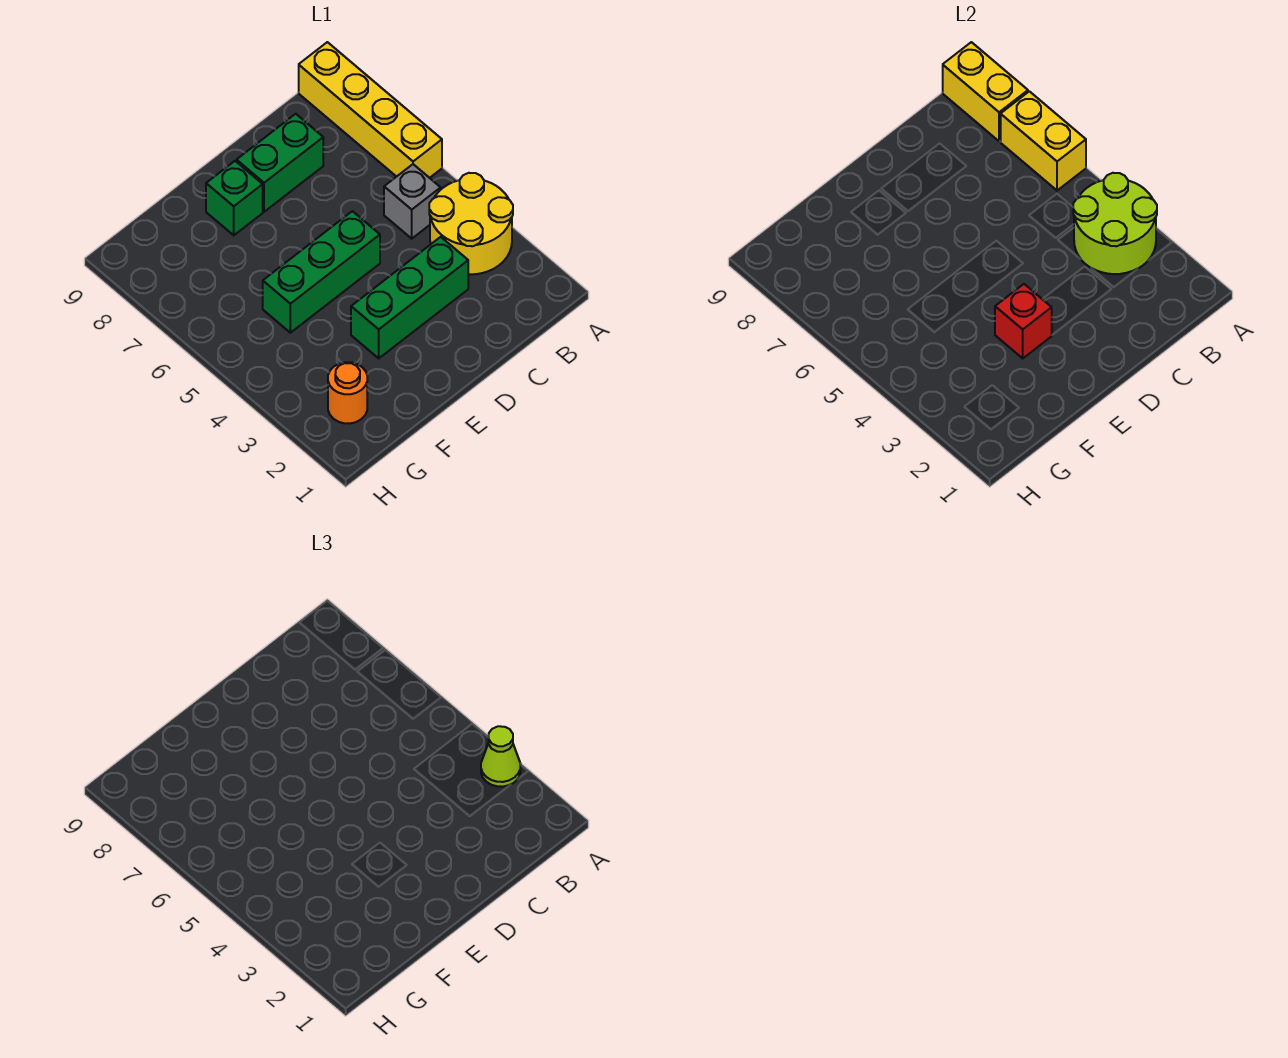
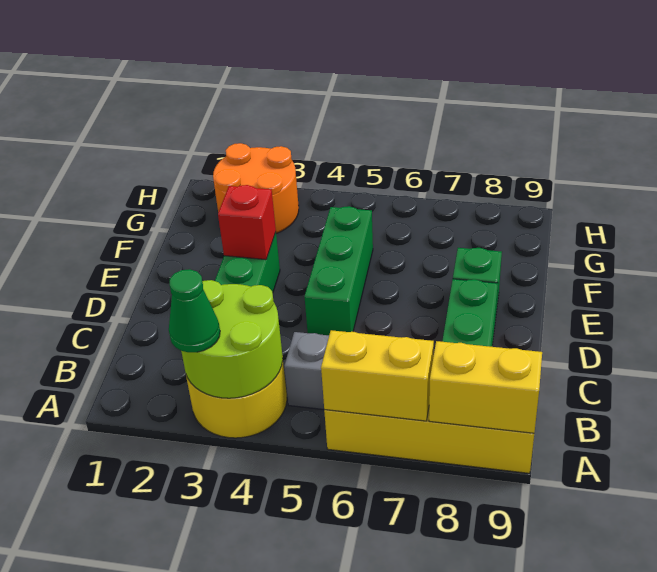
lime 1x1 cone [481,726,521,787] -> green 1x1 cone [169,269,220,352]
orange 1x1 round brick [328,362,367,424] -> orange 2x2 round brick [213,143,299,233]

